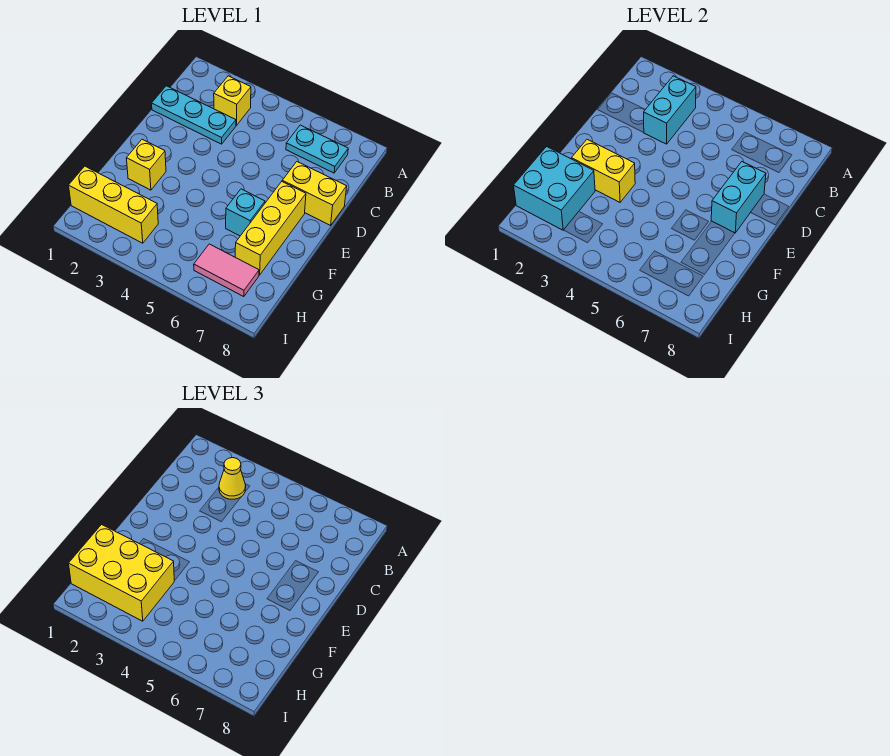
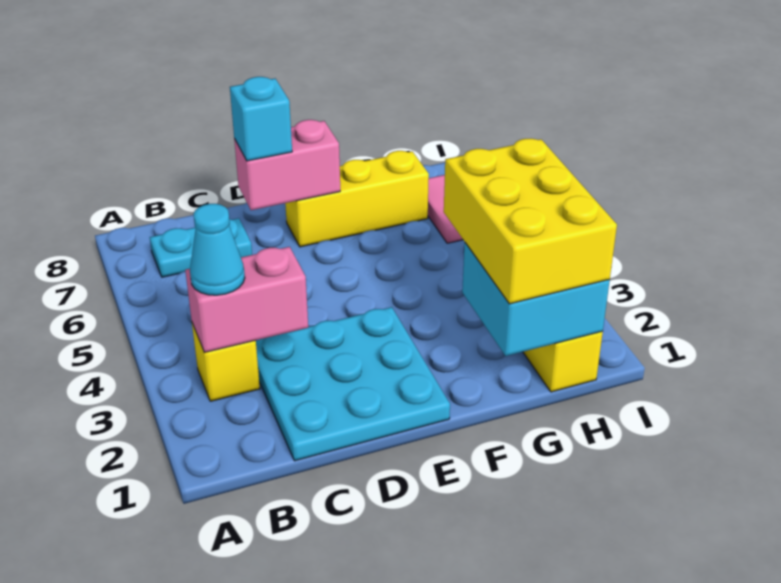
cyan 1x2 brick [644,76,696,144] -> pink 1x2 brick [185,247,308,352]
yellow 1x1 cone [219,458,246,499] -> cyan 1x1 cone [190,204,245,295]
cyan 1x2 plate [286,125,348,173] -> cyan 1x2 plate turned to [150,218,252,277]
cyan 1x3 plate [152,86,236,144] -> cyan 3x3 plate [256,307,450,461]
yellow 1x2 brick [282,162,347,225] -> none
cyan 1x2 brick [711,162,766,233] -> pink 1x2 brick [234,120,340,210]
yellow 1x1 brick [126,139,166,190] -> none
yellow 1x2 brick [571,139,635,202] -> none
cyan 1x1 brick [226,189,265,236] -> cyan 1x1 brick moved to [230,77,292,161]

